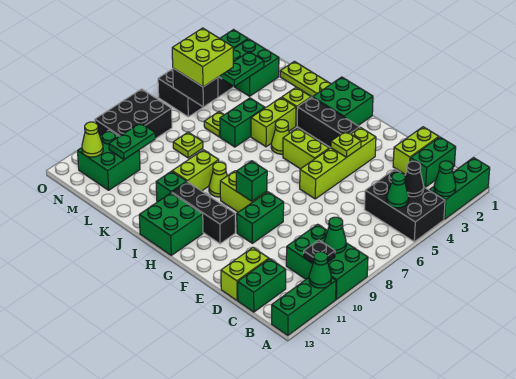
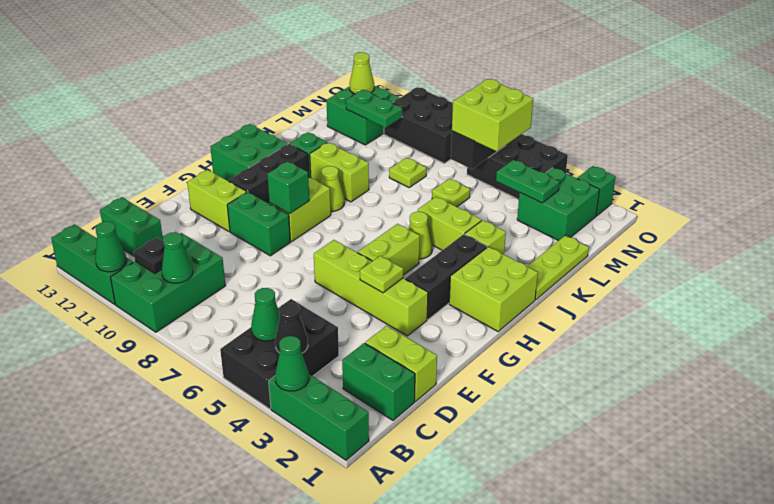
lime 1x2 brick [221,248,269,300] -> lime 1x2 brick moved to [187,170,247,232]
green 2x2 brick [313,77,373,125] -> lime 2x2 brick [449,247,538,331]
green 1x2 brick [220,98,265,147] -> none

